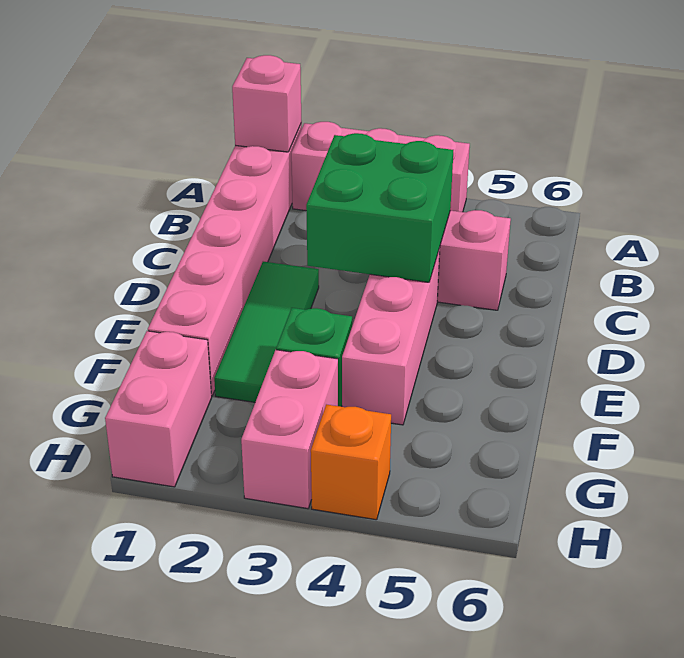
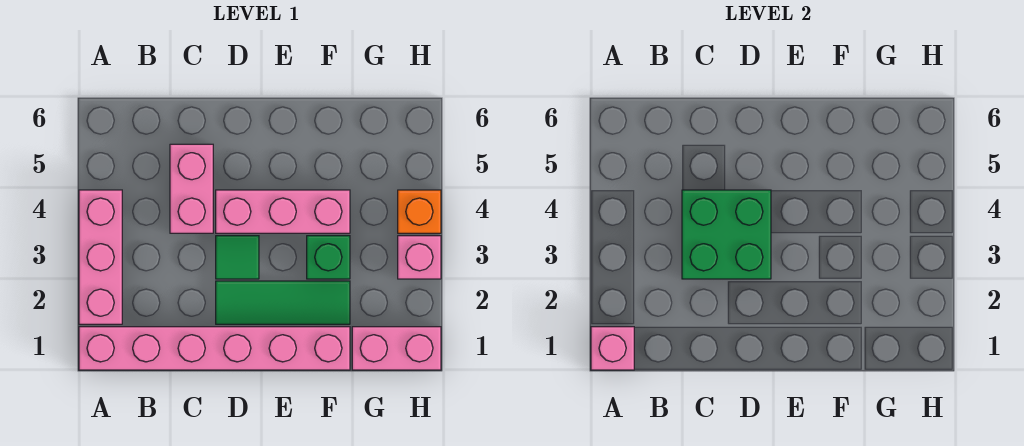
none -> green 1x1 tile [216,236,259,279]
pink 1x2 brick [241,350,338,509] -> pink 1x1 brick [398,236,441,279]

